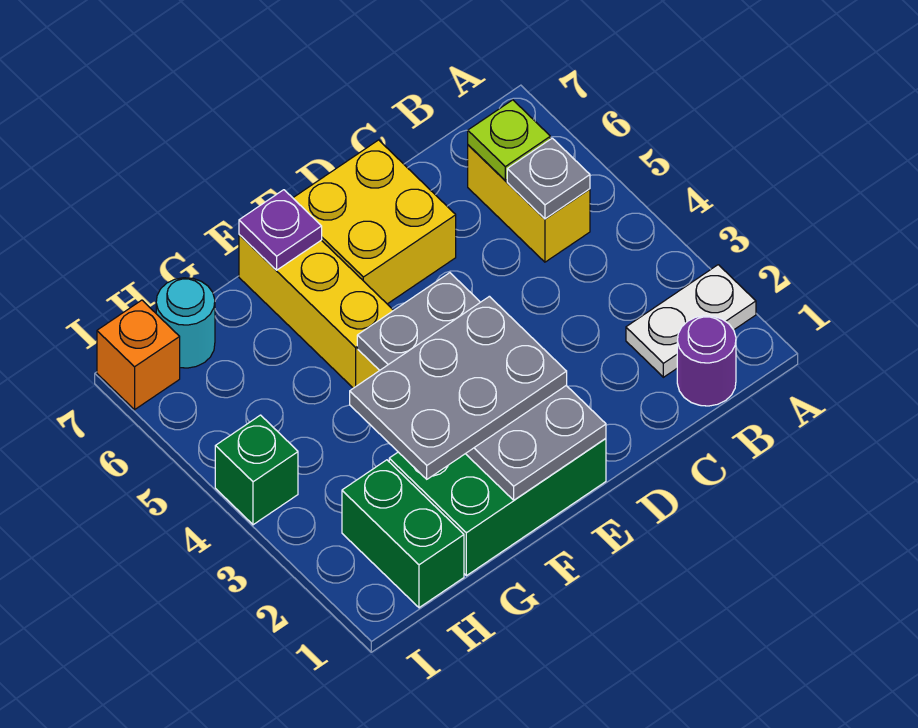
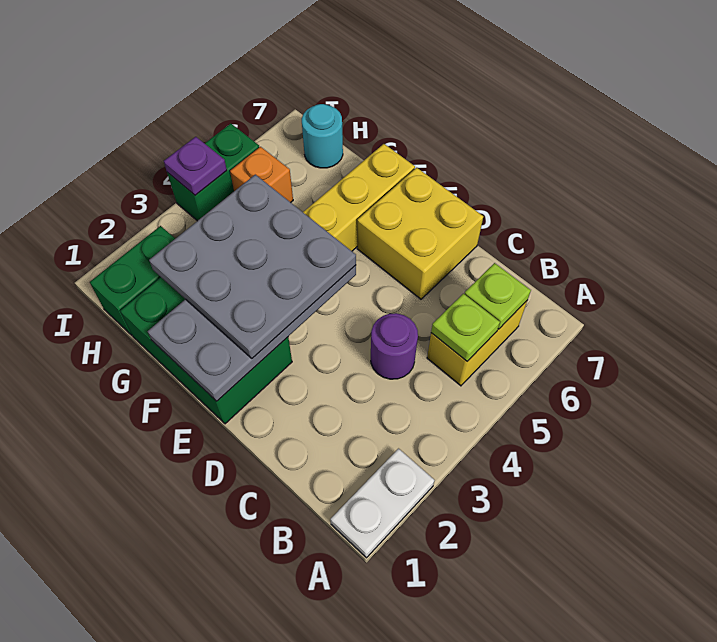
white 1x2 plate [626,265,756,377] -> white 1x2 plate turned to [330,449,434,558]
purple 1x1 round brick [677,316,736,406] -> purple 1x1 round brick moved to [371,313,418,379]
grey 1x1 plate [507,138,590,219] -> lime 1x1 plate [431,294,500,361]
grey 2x3 plate [350,296,567,479] -> grey 3x3 plate [149,175,356,358]
purple 1x1 plate [239,190,322,270] -> purple 1x1 plate moved to [164,137,227,195]
green 1x1 brick [215,415,298,525] -> green 1x2 brick [167,124,259,221]
orange 1x1 brick [97,300,180,410] -> orange 1x1 brick moved to [230,147,293,202]

